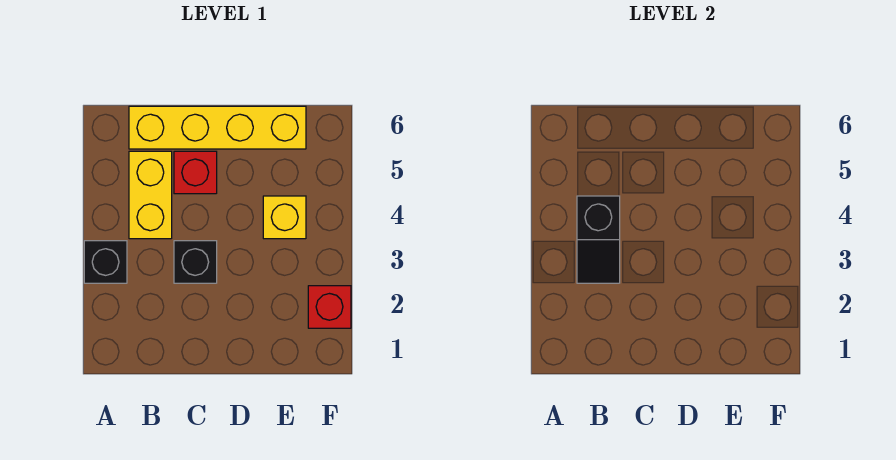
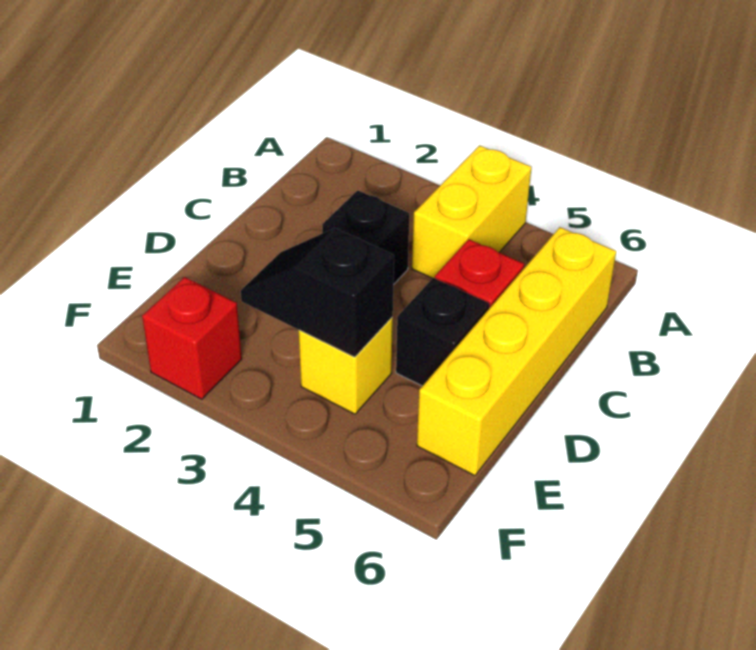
black 1x1 brick [84,241,127,283] -> black 1x1 brick moved to [396,278,490,386]
black 1x2 slope [577,196,620,283] -> black 1x2 slope moved to [241,228,394,357]
yellow 1x2 brick [129,151,172,239] -> yellow 1x2 brick turned to [412,145,532,278]

